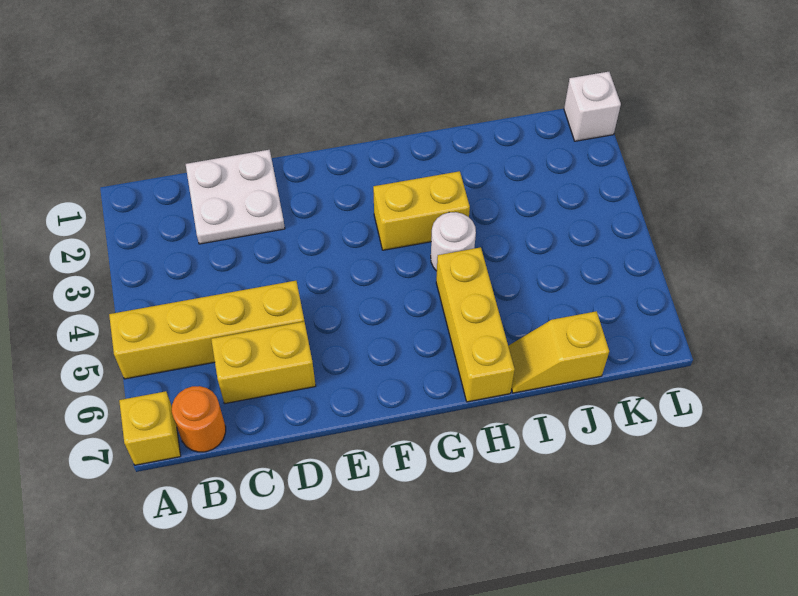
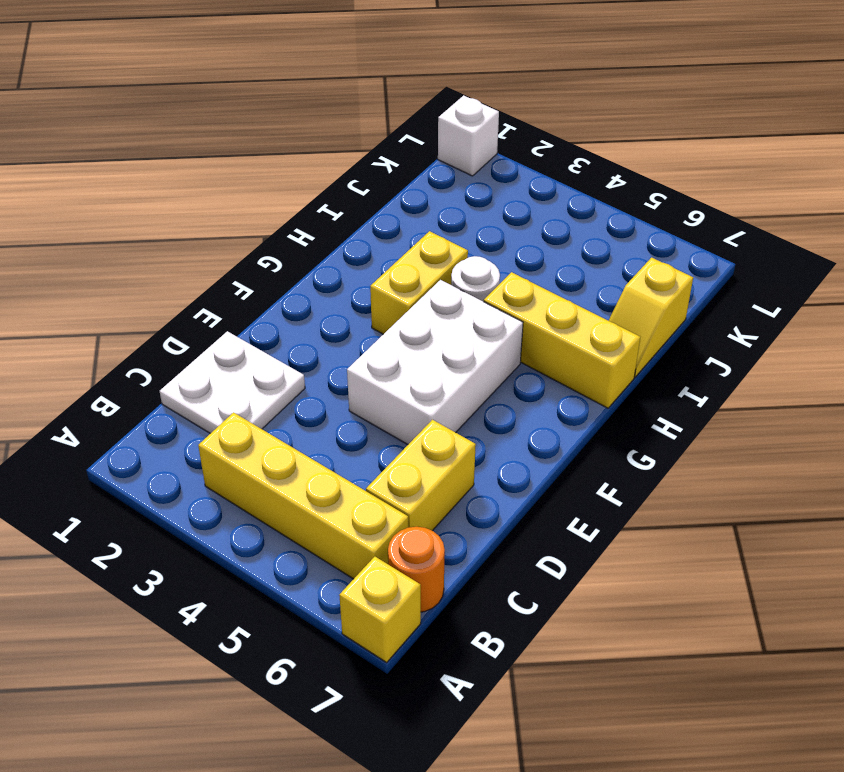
yellow 1x4 brick [109,281,304,379] -> yellow 1x4 brick turned to [198,412,408,579]
none -> white 2x3 brick [347,280,523,444]

